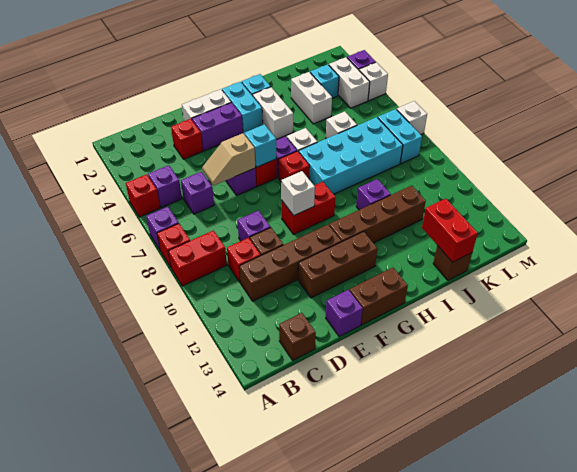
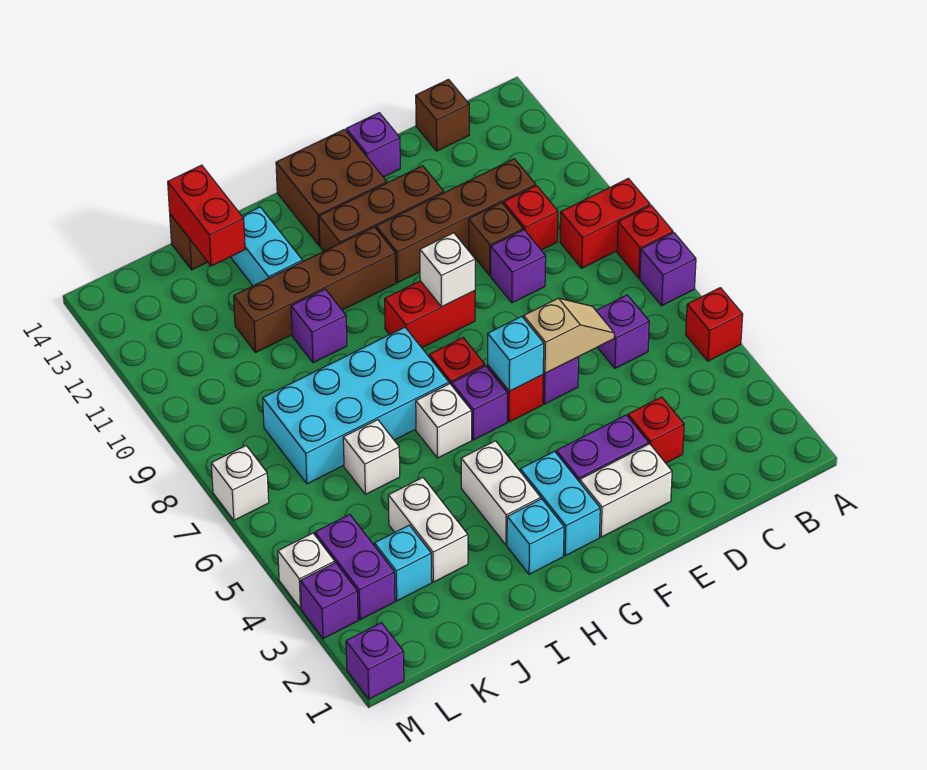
purple 1x1 brick [148,165,182,208] -> purple 1x1 brick moved to [346,623,404,699]
brown 1x2 brick [349,268,408,325] -> brown 2x2 brick [276,129,387,245]
white 1x2 brick [329,57,370,108] -> purple 1x2 brick [315,514,395,620]
cyan 1x2 brick [377,109,422,164] -> cyan 1x2 brick moved to [231,207,302,286]

